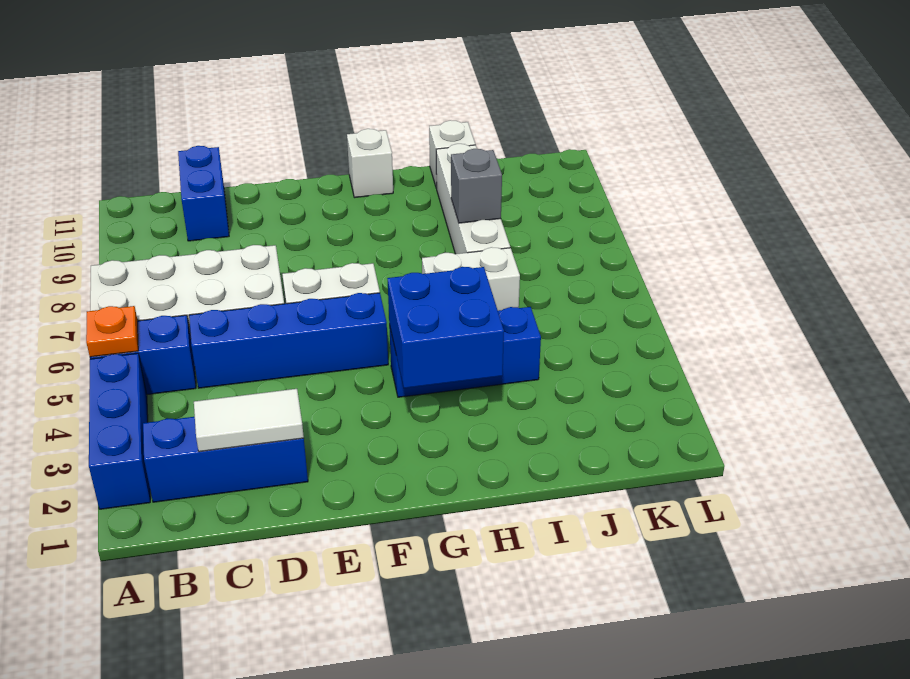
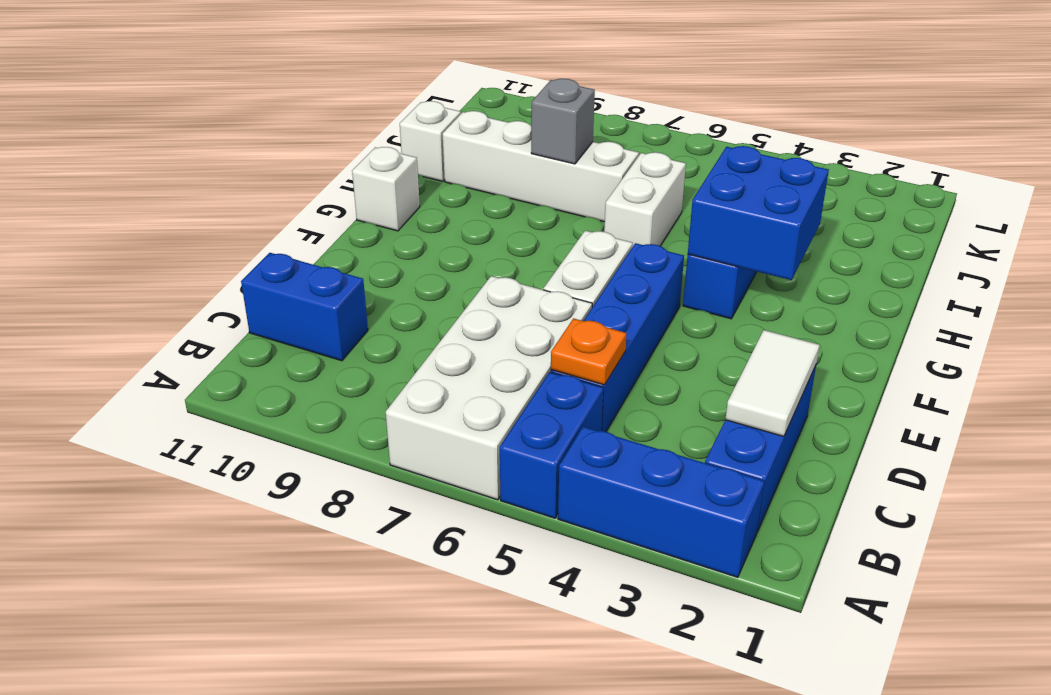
orange 1x1 plate [86,306,138,357] -> orange 1x1 plate moved to [551,318,627,385]

